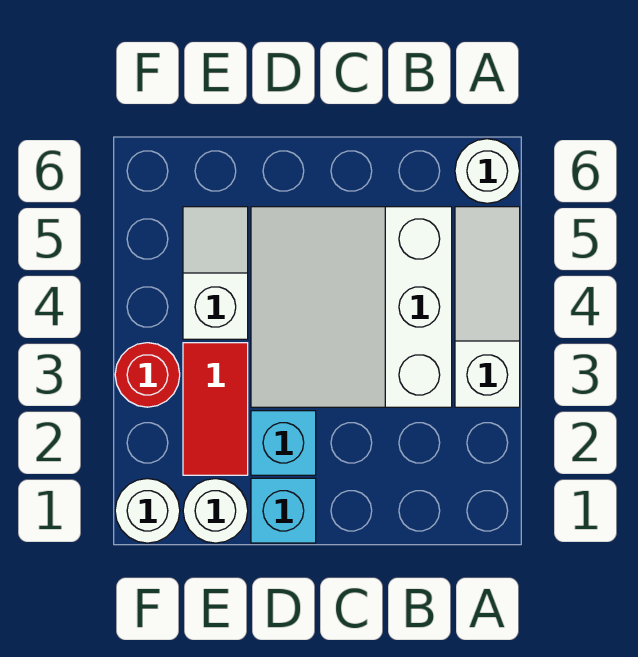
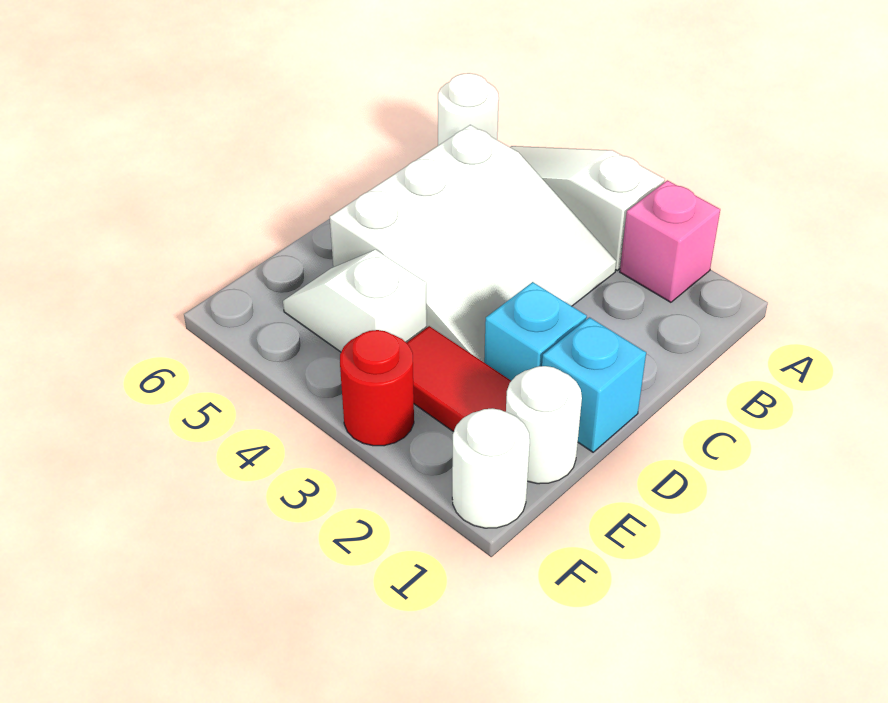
none -> pink 1x1 brick [620,180,720,302]
white 3x3 slope [251,207,452,407] -> white 3x3 slope turned to [330,125,616,362]

